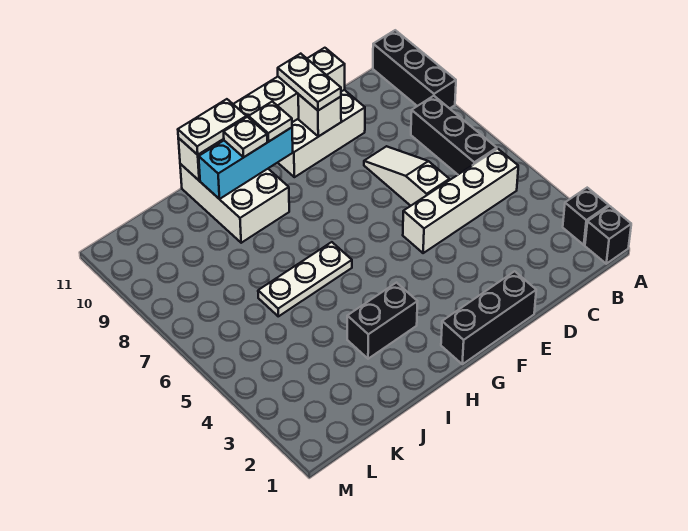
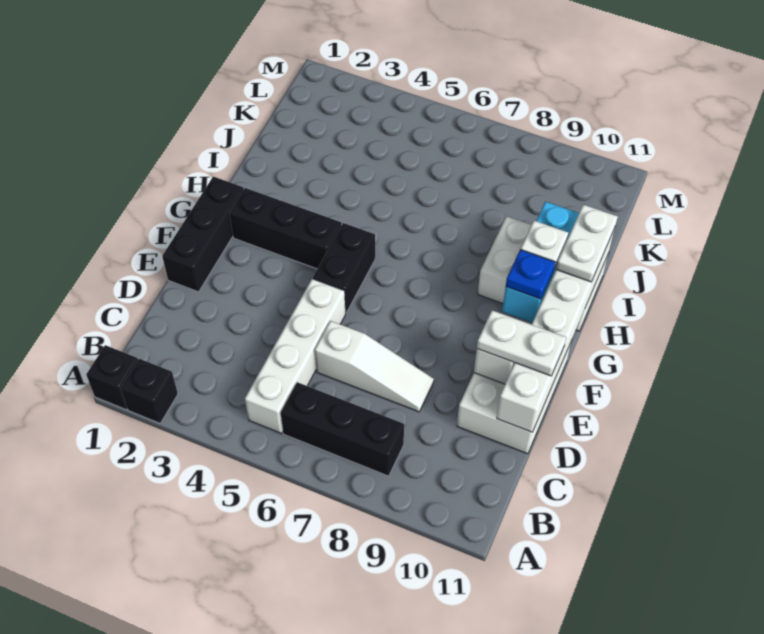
black 1x3 brick [373,30,456,109] -> black 1x3 brick moved to [229,188,342,269]
white 1x1 plate [249,101,292,141] -> blue 1x1 plate [506,249,555,299]
black 1x2 brick [347,283,418,359] -> black 1x2 brick moved to [313,223,375,313]
white 1x3 plate [258,242,352,316] -> none

